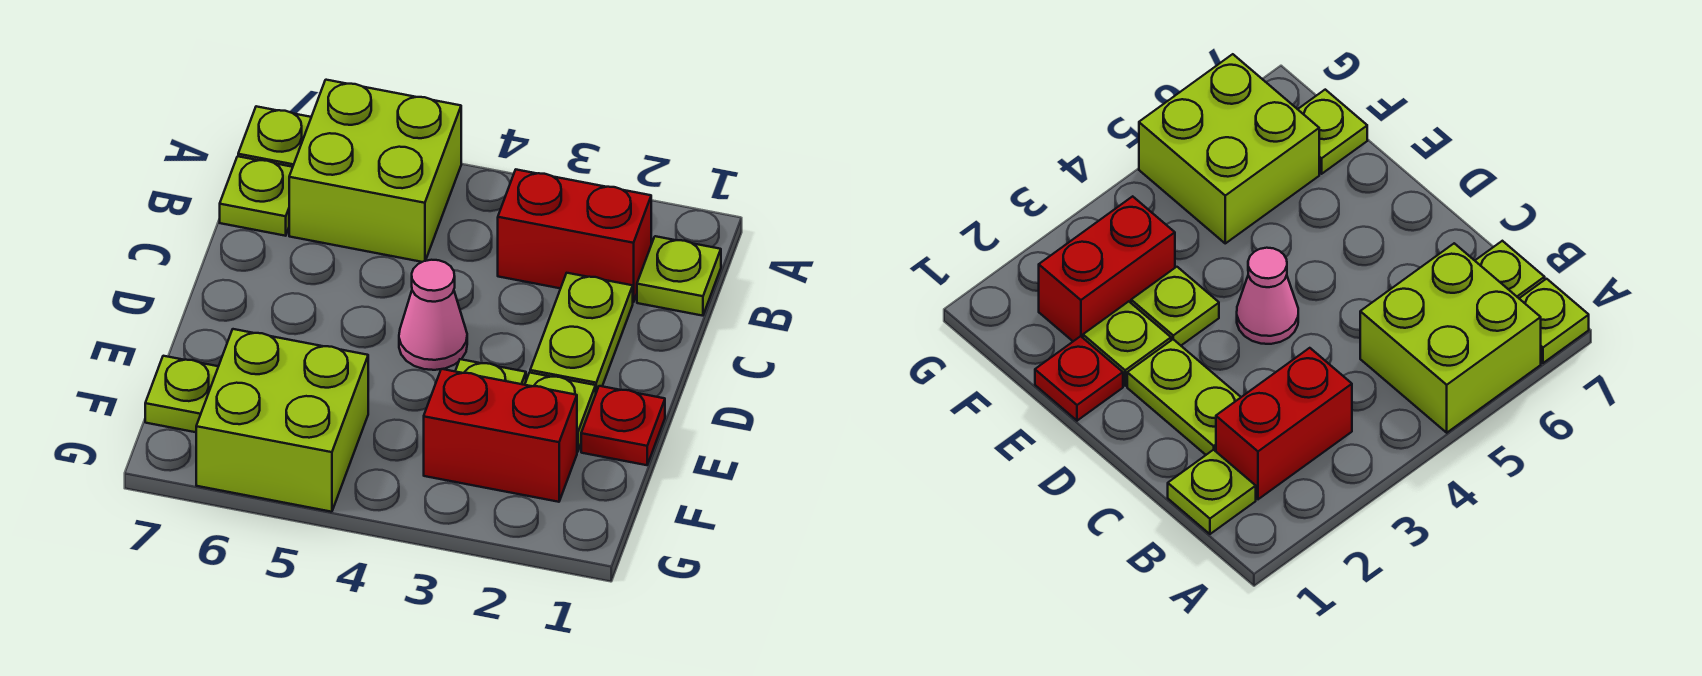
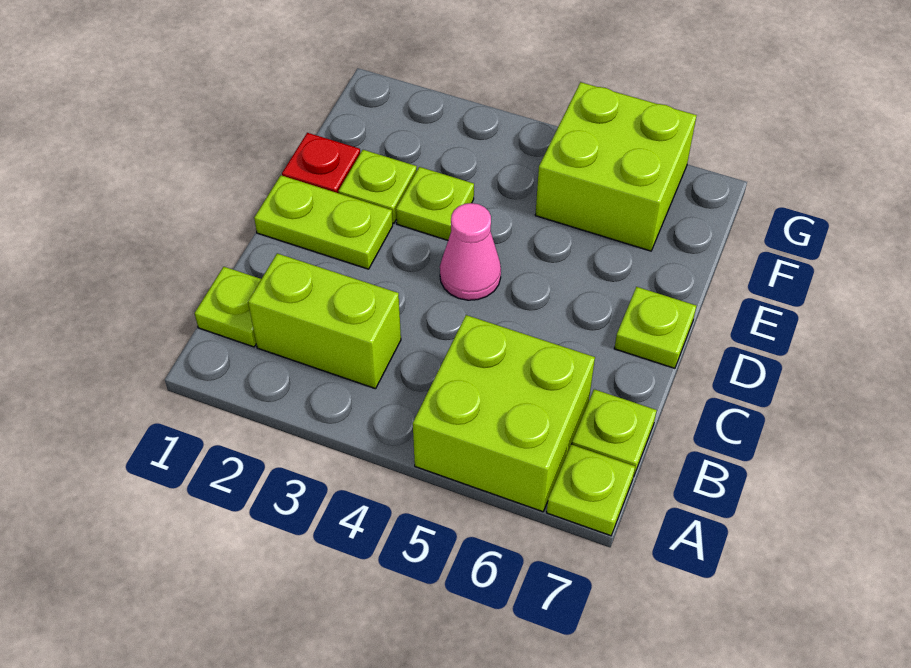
red 1x2 brick [498,170,651,302] -> lime 1x2 brick [248,253,401,389]
lime 1x2 plate [530,273,633,392] -> lime 1x2 plate turned to [254,175,393,269]
red 1x2 brick [424,369,577,502] -> none
lime 1x1 plate [145,356,218,432] -> lime 1x1 plate moved to [614,287,696,368]

